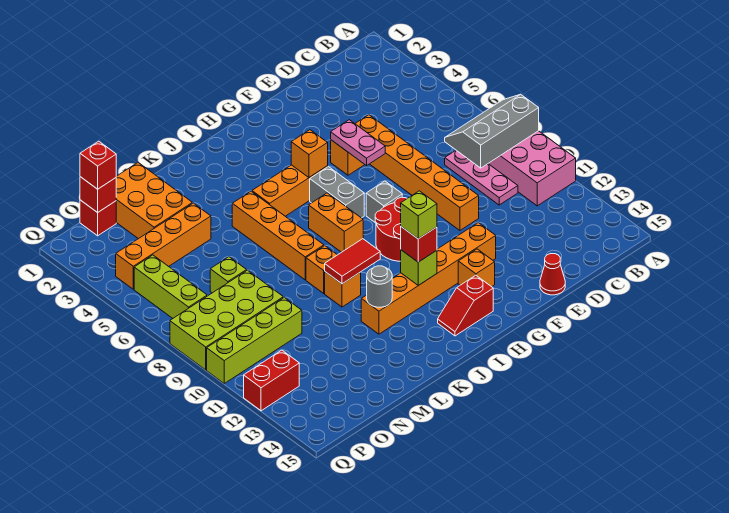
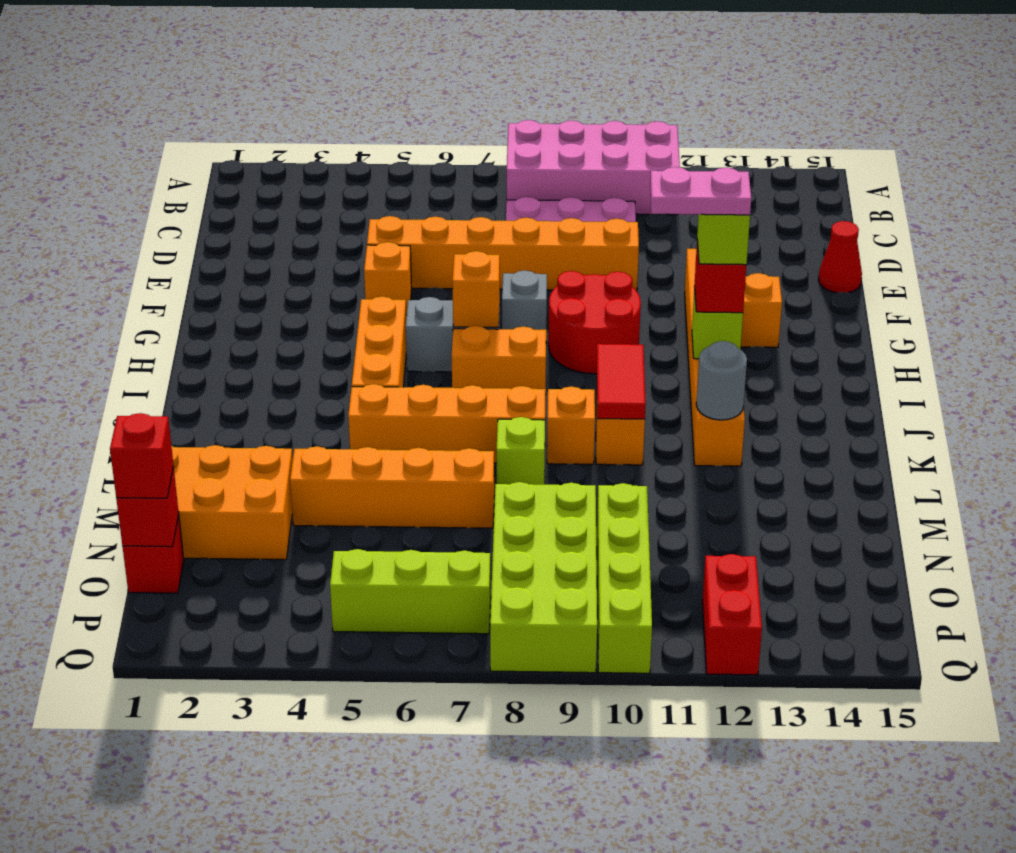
grey 2x3 slope [445,94,539,168] -> none
pink 1x2 plate [331,120,385,166] -> pink 1x2 plate moved to [650,167,751,215]
orange 1x1 brick [291,130,328,177] -> orange 1x1 brick moved to [453,251,500,327]
red 1x2 slope [438,275,493,336] -> none
orange 1x4 brick [116,203,211,289] -> orange 1x4 brick turned to [290,446,494,528]
lime 1x1 brick [210,257,247,293] -> lime 1x1 brick moved to [497,417,545,485]

